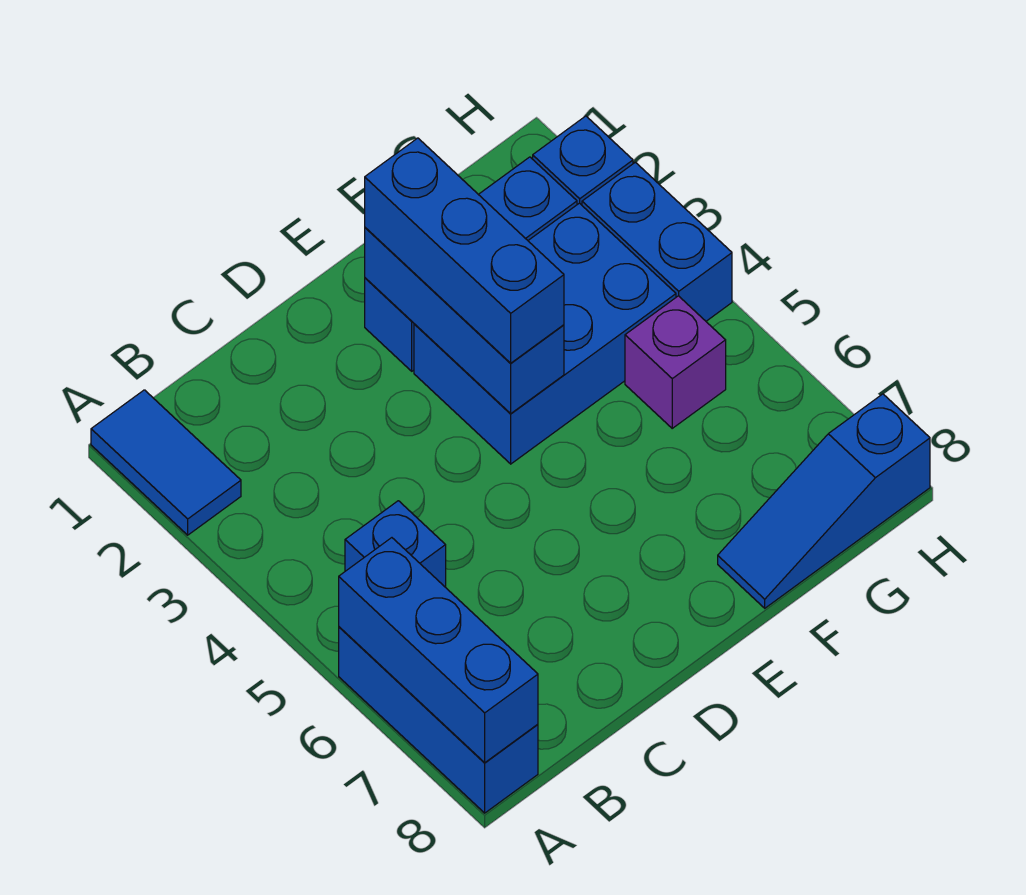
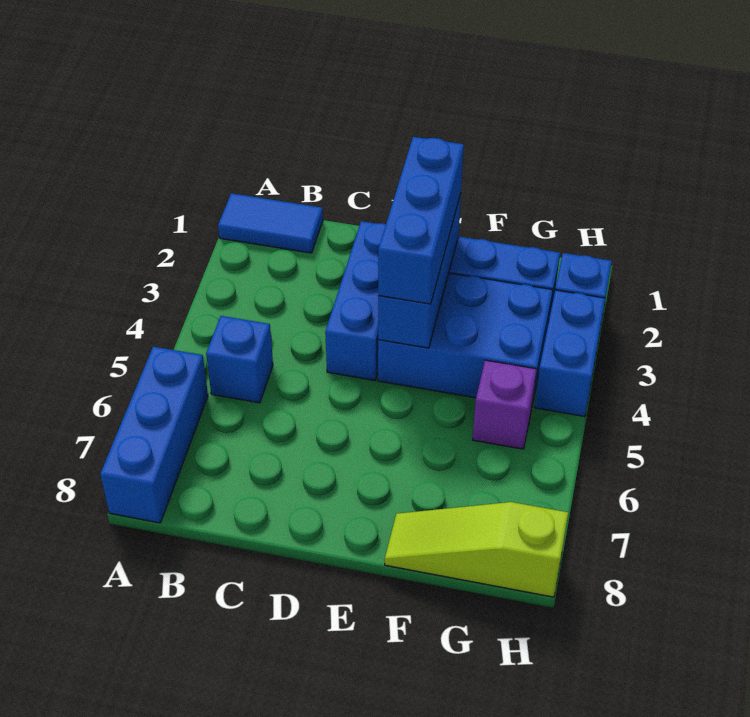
blue 1x2 tile [91,390,241,535] -> blue 1x2 tile turned to [218,193,323,253]
blue 1x3 brick [339,538,538,763] -> blue 1x3 brick moved to [325,221,386,380]
blue 1x3 slope [718,394,930,608] -> lime 1x3 slope [385,502,568,597]

